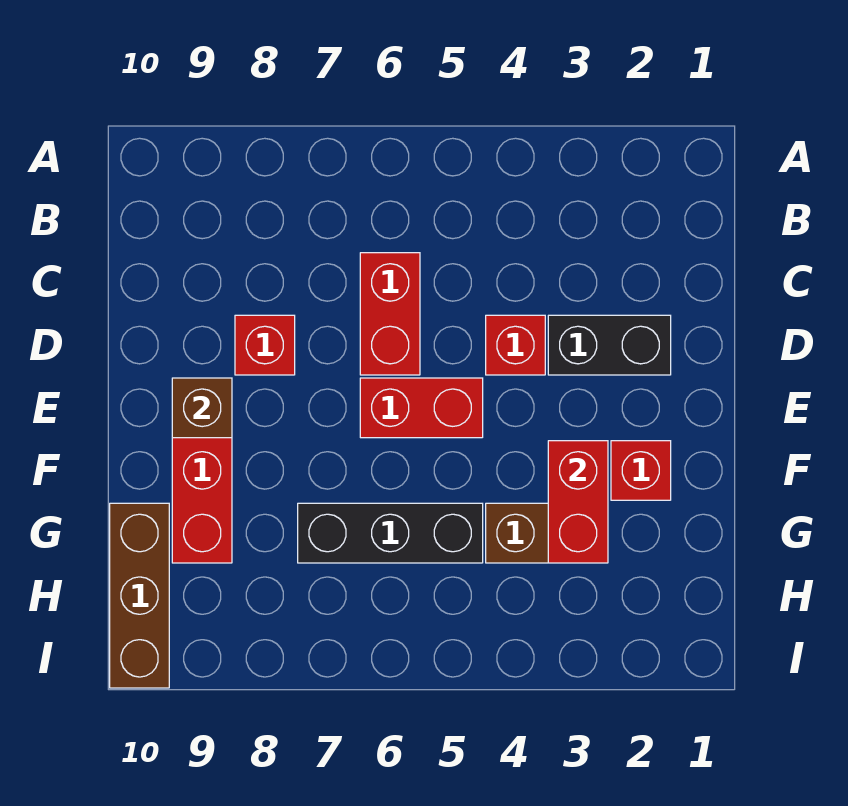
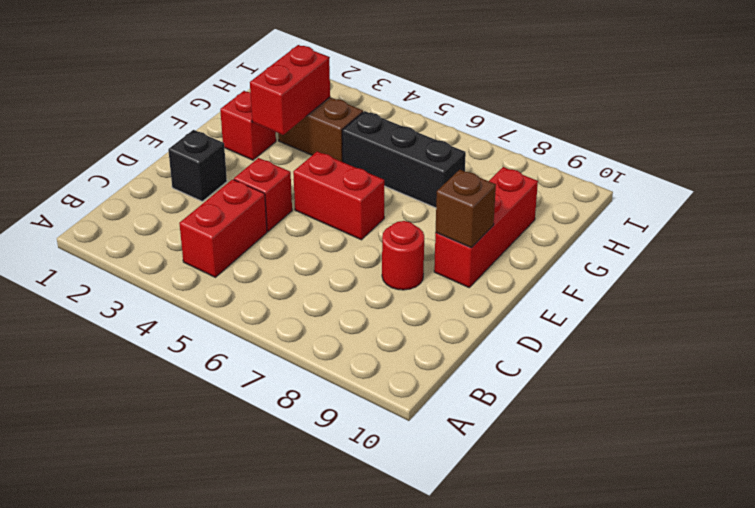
red 1x2 brick [360,253,420,375] -> red 1x2 brick moved to [179,179,267,277]
black 1x2 brick [548,315,671,375] -> black 1x1 brick [168,130,227,201]
red 1x1 brick [235,315,295,375] -> red 1x1 round brick [382,221,424,290]
brown 1x3 brick [110,503,169,688] -> none

